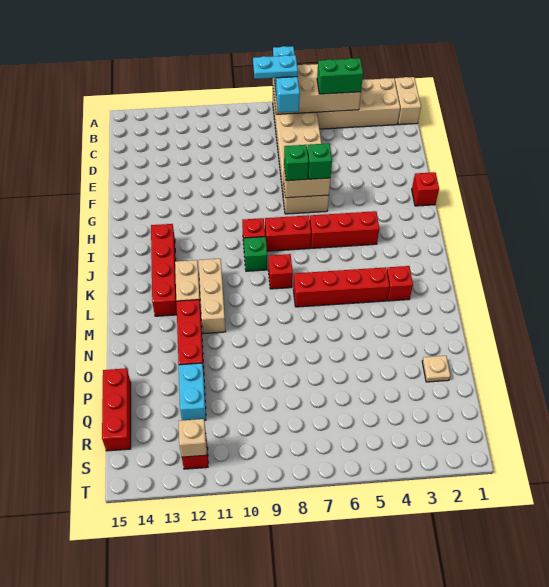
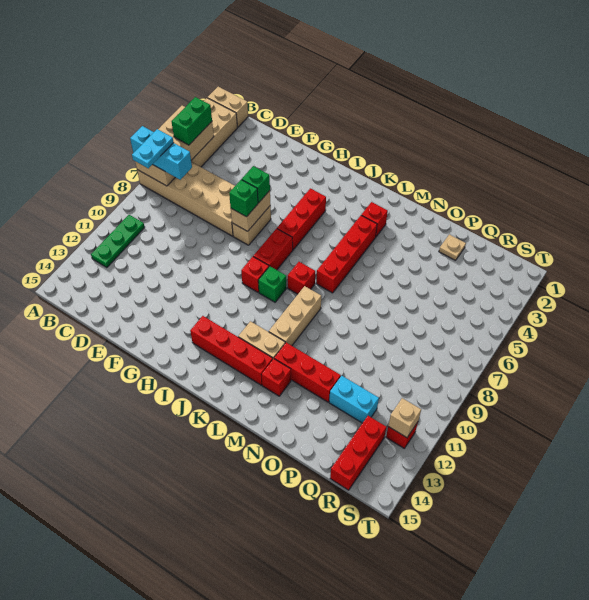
none -> green 1x3 plate [91,215,145,268]
red 1x1 brick [412,172,439,206] -> red 1x1 brick moved to [261,359,291,396]
tan 1x3 brick [199,259,226,334] -> tan 1x3 brick turned to [269,286,321,346]
red 1x3 brick [102,368,131,451] -> red 1x3 brick turned to [330,416,386,490]

